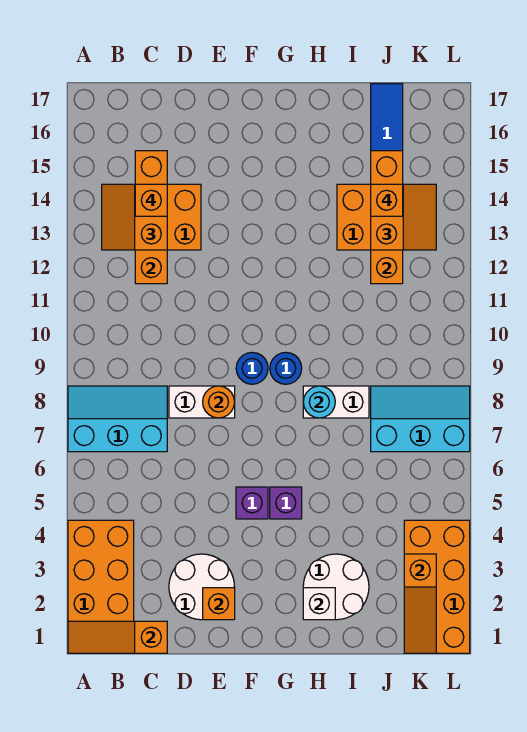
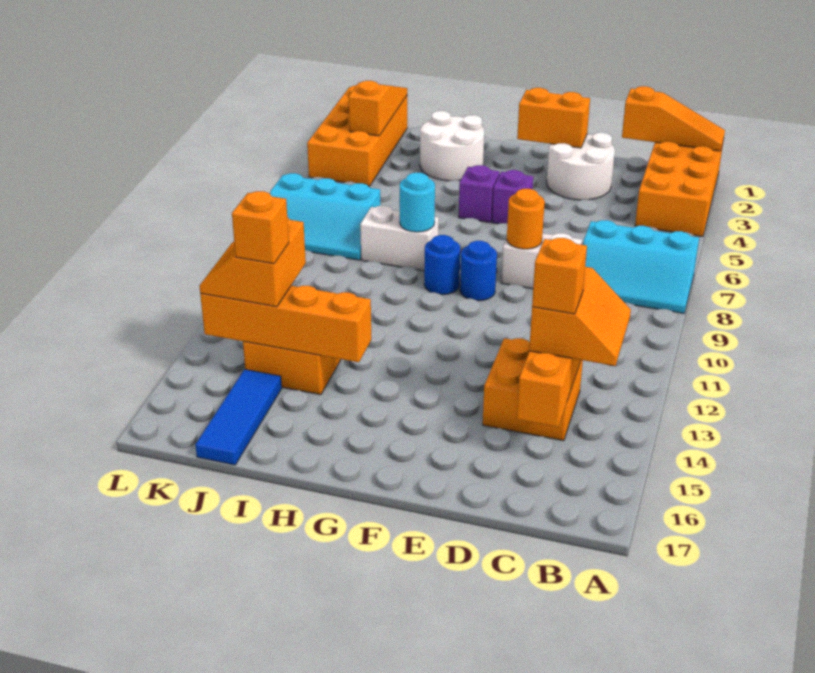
orange 1x1 brick [203,588,235,620] -> orange 1x2 brick [517,88,590,148]
white 1x1 brick [303,588,335,620] -> none
orange 1x4 brick [371,151,403,284] -> orange 1x4 brick turned to [200,286,371,362]

